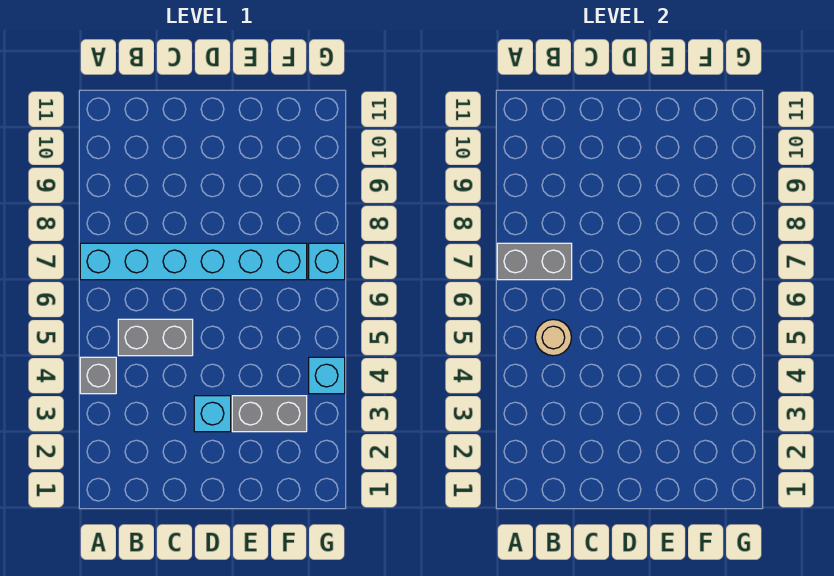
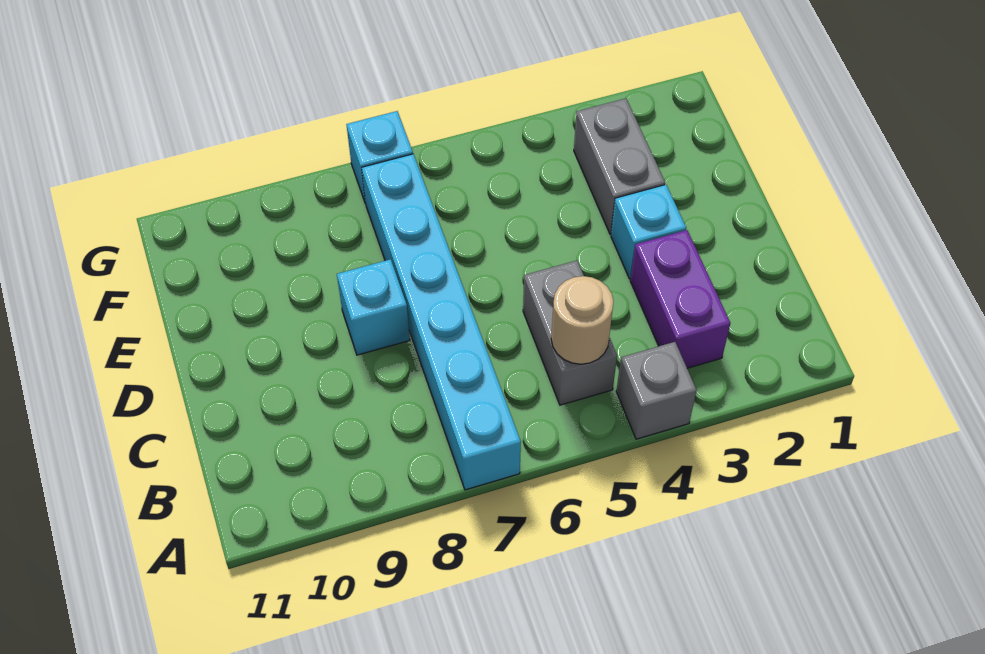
grey 1x2 brick [497,243,572,280] -> none
none -> purple 1x2 brick [630,230,730,368]
cyan 1x1 brick [309,357,345,394] -> cyan 1x1 brick moved to [337,259,410,355]

